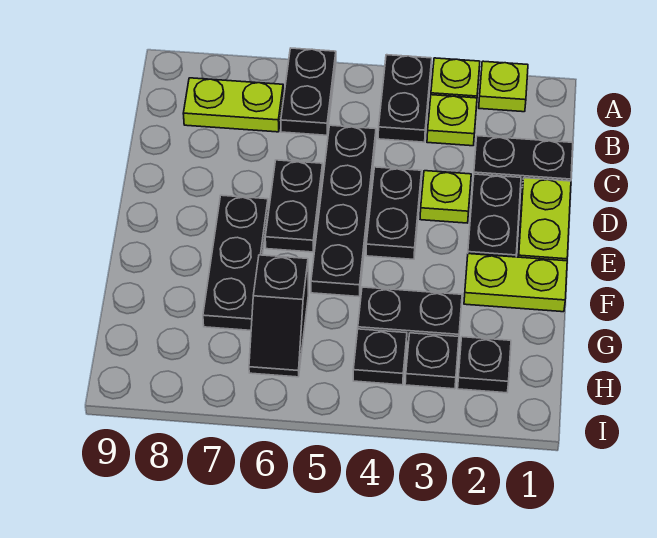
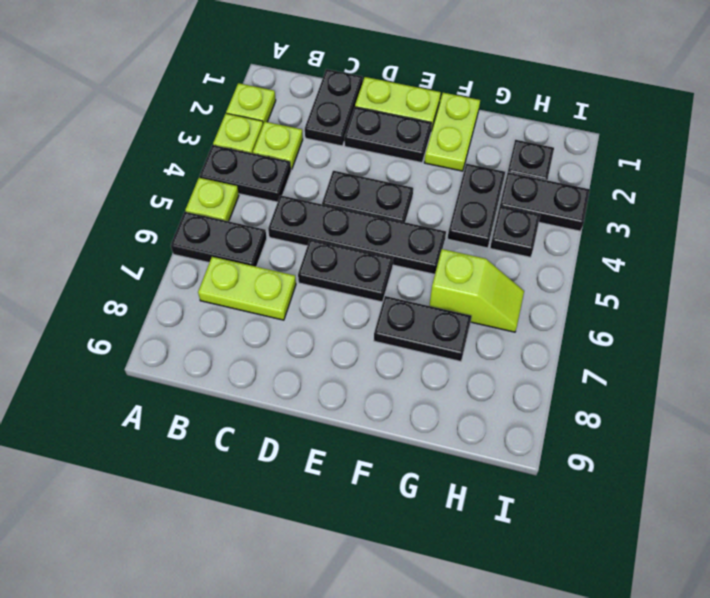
lime 1x2 plate [183,78,283,132] -> lime 1x2 plate turned to [198,257,296,320]
lime 1x1 plate [420,171,471,223] -> lime 1x1 plate moved to [185,178,239,221]
black 1x3 plate [203,195,268,330] -> black 1x2 plate [374,296,472,361]
black 1x2 slope [249,255,308,377] -> lime 1x2 slope [429,249,524,332]
black 1x1 plate [405,333,459,389] -> black 1x2 plate [500,172,590,231]

